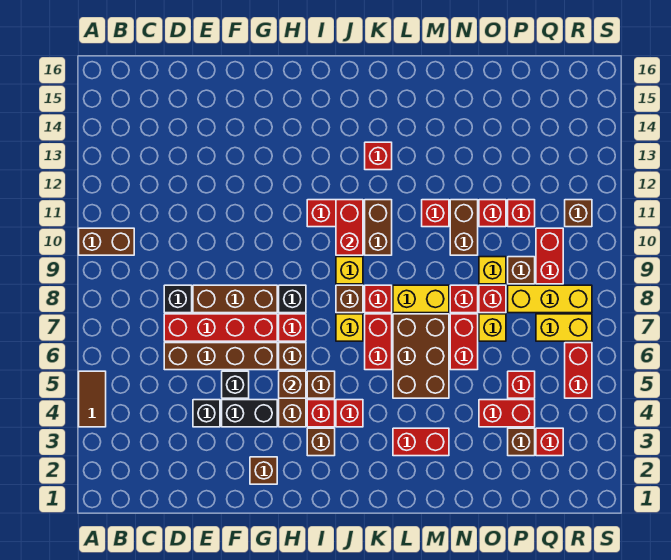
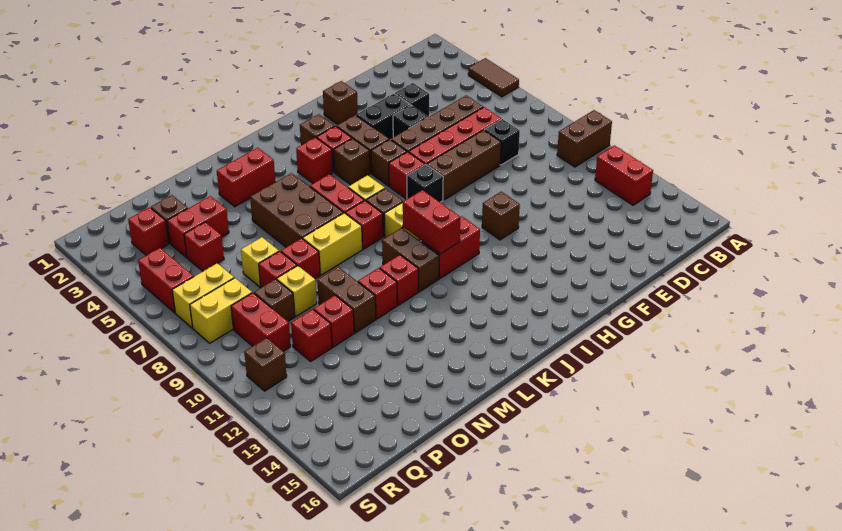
brown 1x1 brick [279,371,306,398] -> brown 1x1 brick moved to [482,192,520,240]
red 1x1 brick [365,142,392,170] -> red 1x1 brick moved to [380,255,418,305]
red 1x2 brick [450,314,478,370] -> red 1x2 brick moved to [595,146,653,205]
yellow 1x3 brick [508,285,592,313] -> yellow 1x2 brick [190,278,252,343]

